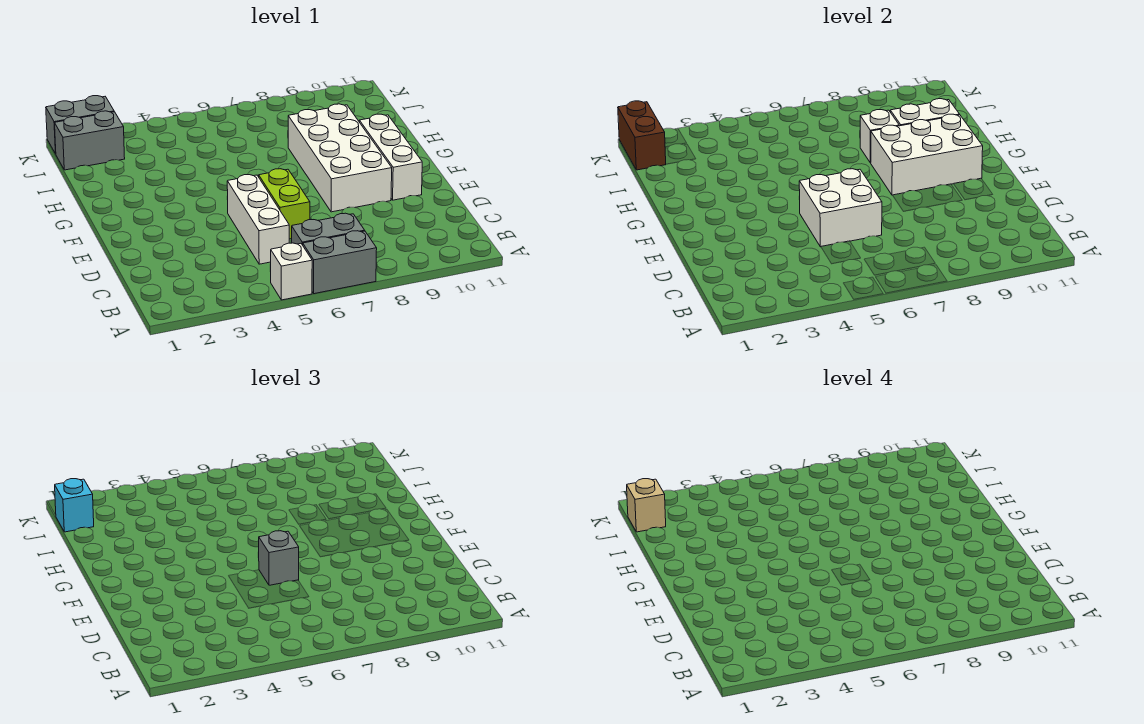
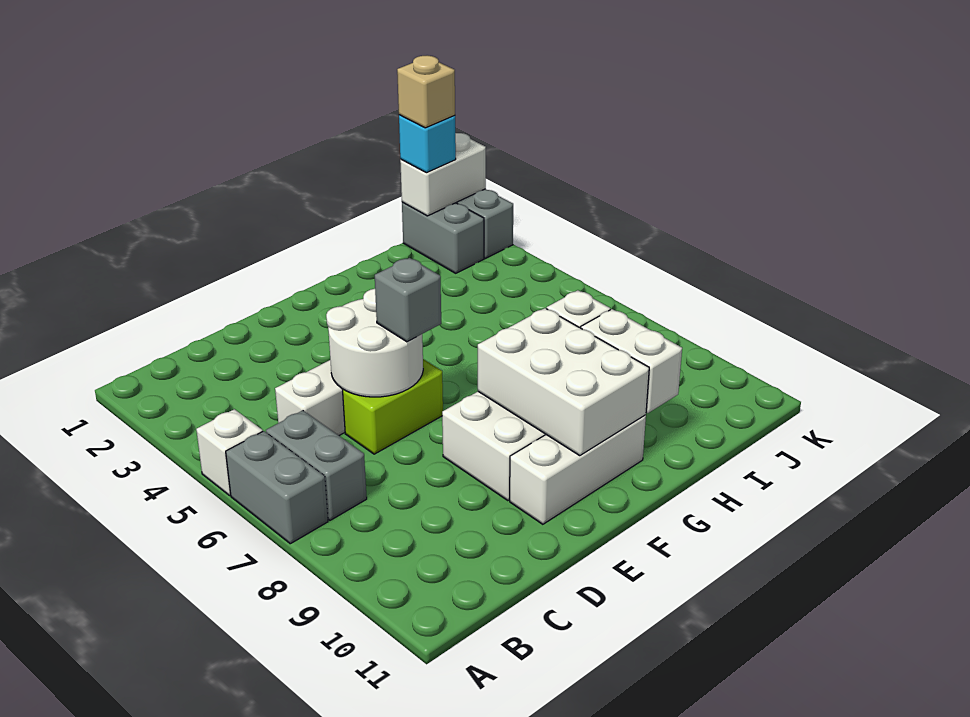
white 2x2 brick [799,169,882,247] -> white 2x2 round brick [326,289,423,397]
brown 1x2 brick [618,101,666,170] -> white 1x2 brick [400,133,486,216]

